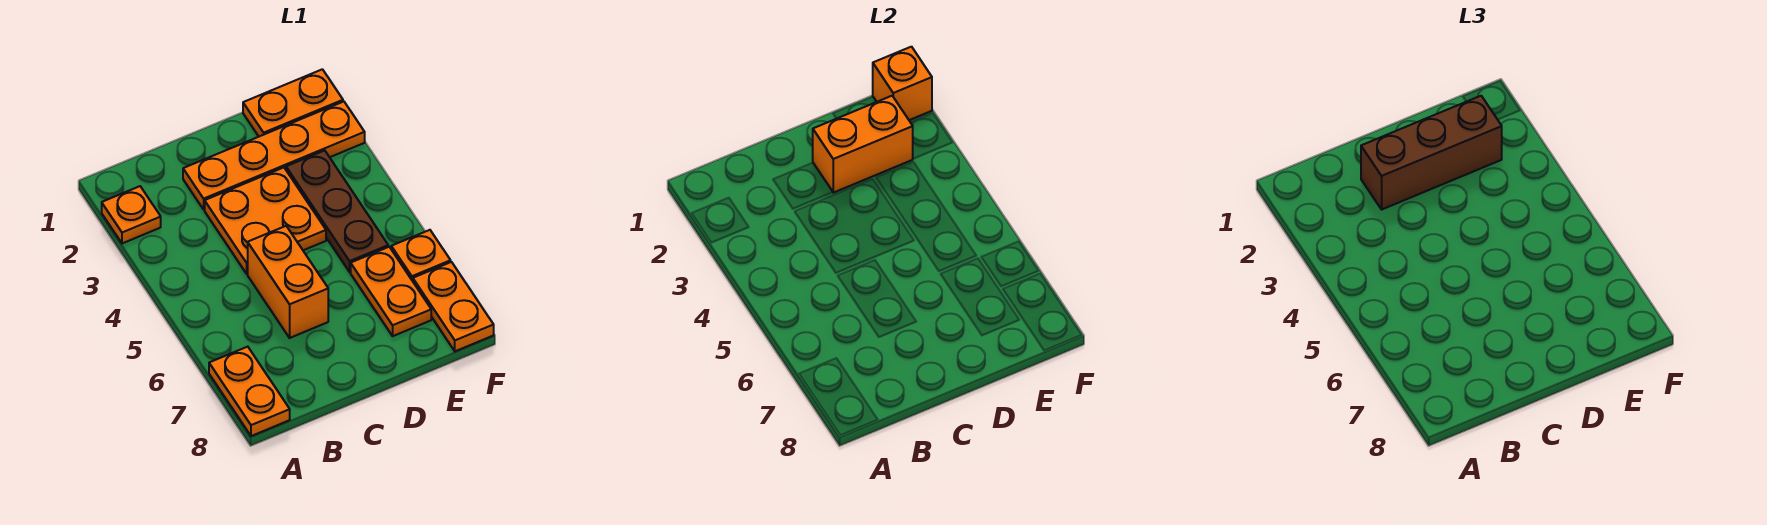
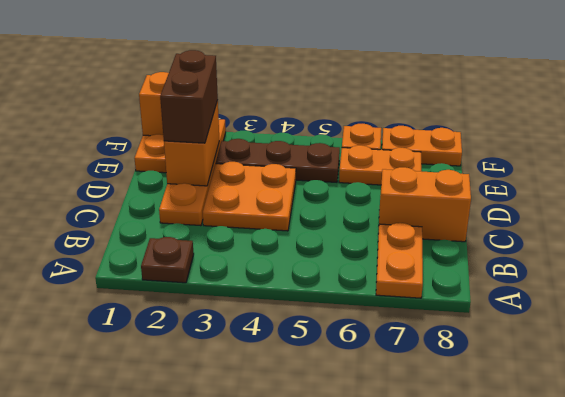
orange 1x1 plate [102,186,161,243] -> brown 1x1 plate [141,237,194,283]
orange 1x2 plate [209,347,290,436] -> orange 1x2 plate turned to [376,223,423,298]
brown 1x3 brick [1361,96,1502,209] -> brown 1x2 brick [160,50,218,143]
orange 1x2 brick [248,226,328,338] -> orange 1x2 brick moved to [379,167,471,242]

